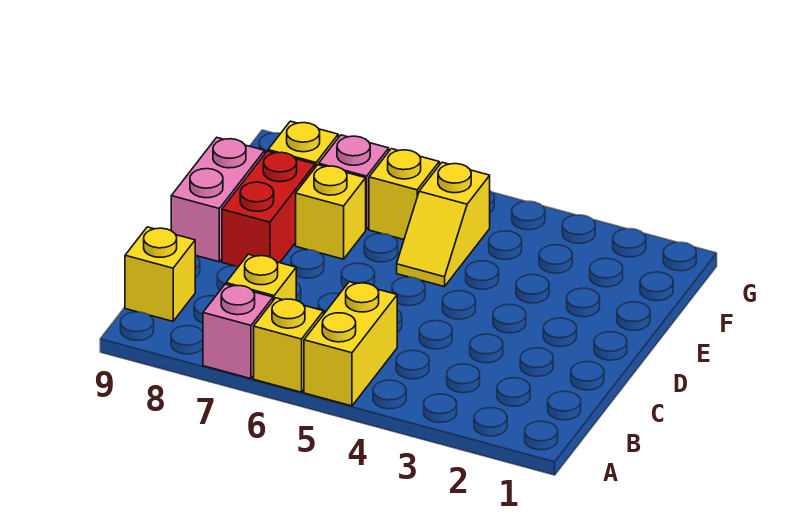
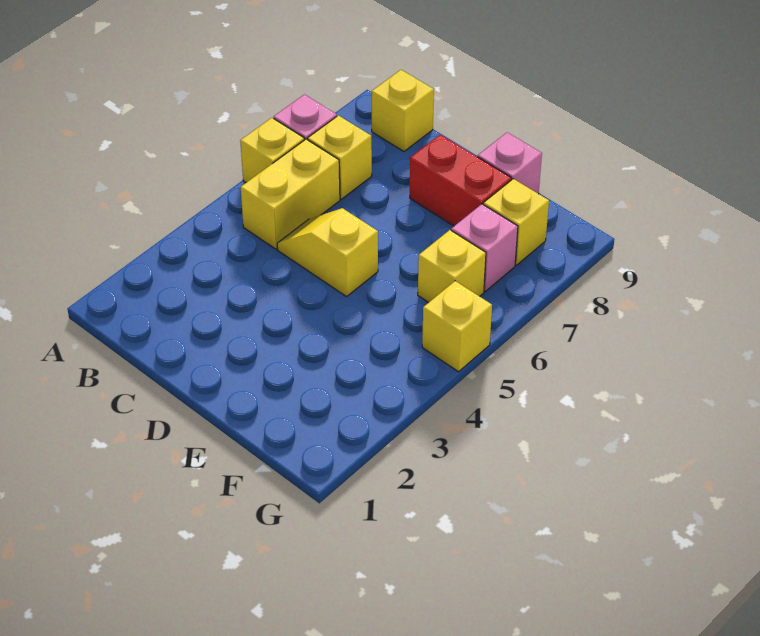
yellow 1x2 brick [304,282,397,406] -> yellow 1x2 brick turned to [241,139,340,249]
pink 1x2 brick [171,138,265,262] -> pink 1x1 brick [478,133,542,194]
yellow 1x2 slope [397,162,490,287] -> yellow 1x2 slope moved to [277,208,378,297]
yellow 1x1 brick [296,165,366,259] -> yellow 1x1 brick moved to [422,281,492,372]

